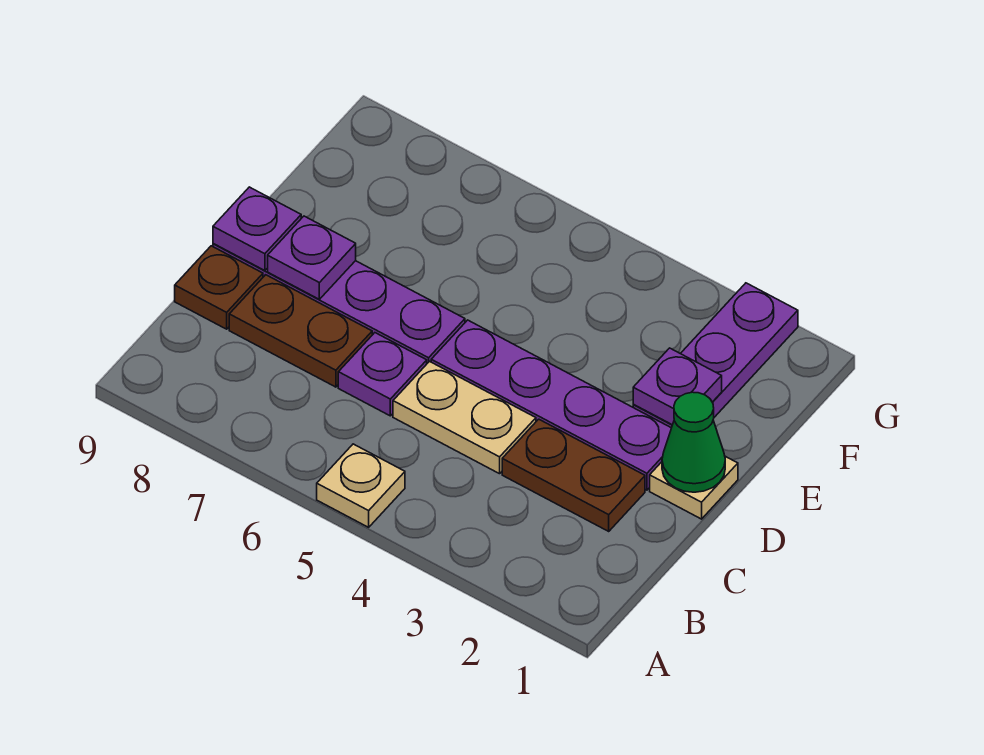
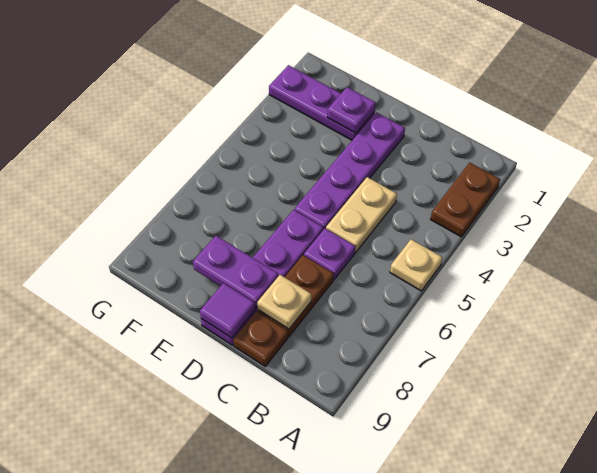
brown 1x2 plate [502,419,645,531] -> brown 1x2 plate moved to [430,163,500,237]
tan 1x1 plate [650,456,738,519] -> tan 1x1 plate moved to [257,275,311,329]
green 1x1 cone [662,392,725,492] -> none
purple 1x1 plate [268,216,356,299] -> purple 1x2 plate [193,236,278,308]
purple 1x1 plate [213,187,301,271] -> purple 1x1 tile [200,283,255,338]

